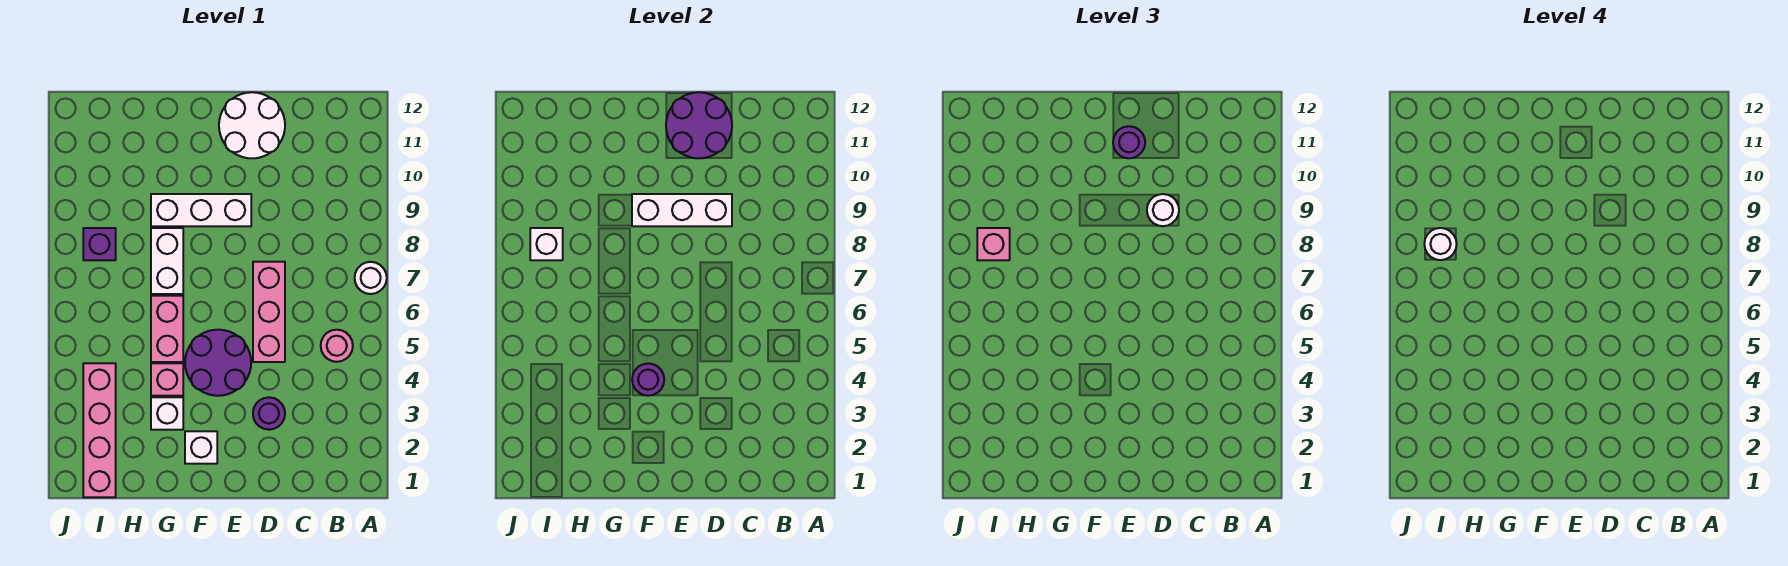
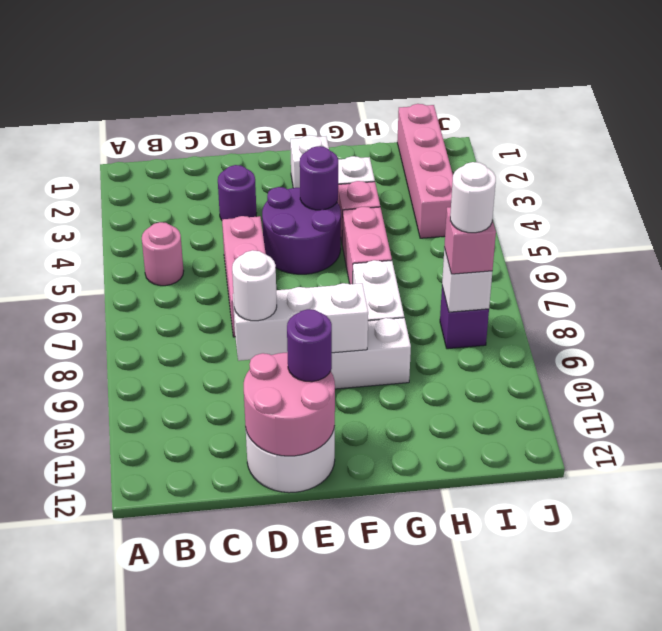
white 1x1 round brick [355,262,387,294] -> none
purple 2x2 round brick [666,92,732,158] -> pink 2x2 round brick [244,352,335,456]

